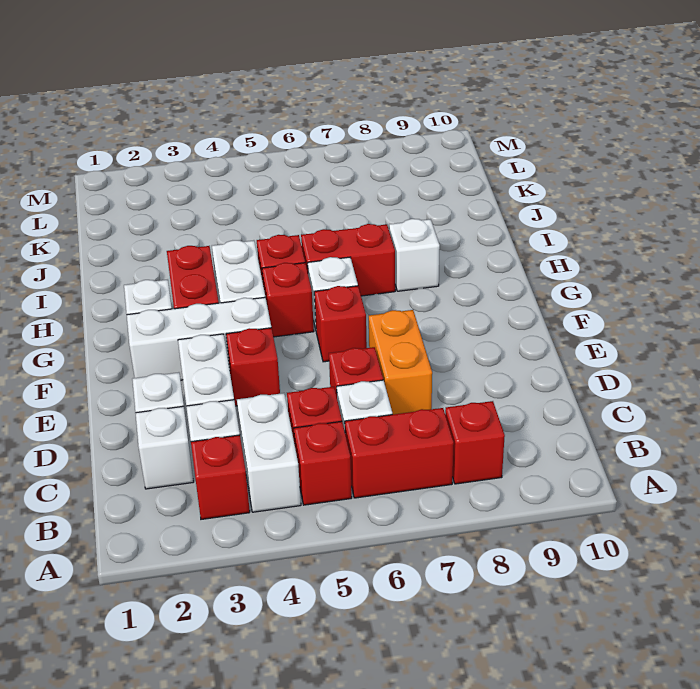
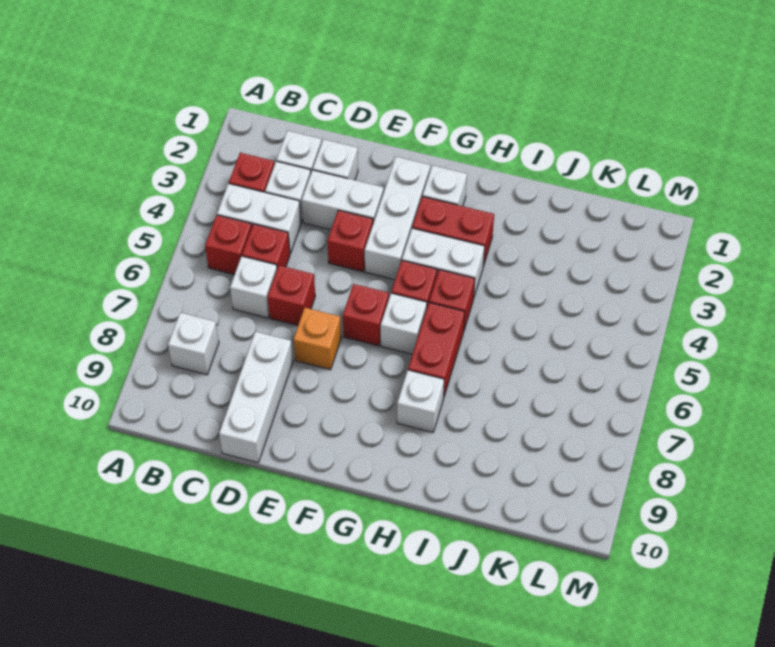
red 1x2 brick [345,408,454,498] -> none
red 1x1 brick [445,401,505,484] -> white 1x1 brick [168,313,219,375]
orange 1x2 brick [369,310,432,415] -> orange 1x1 brick [294,308,341,370]
none -> white 1x3 brick [219,331,293,463]

